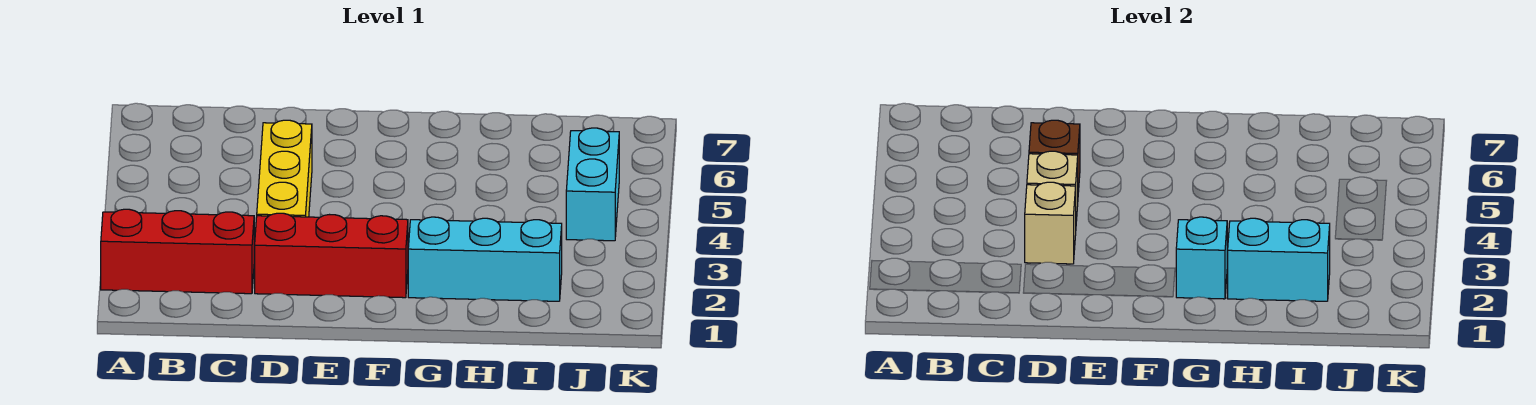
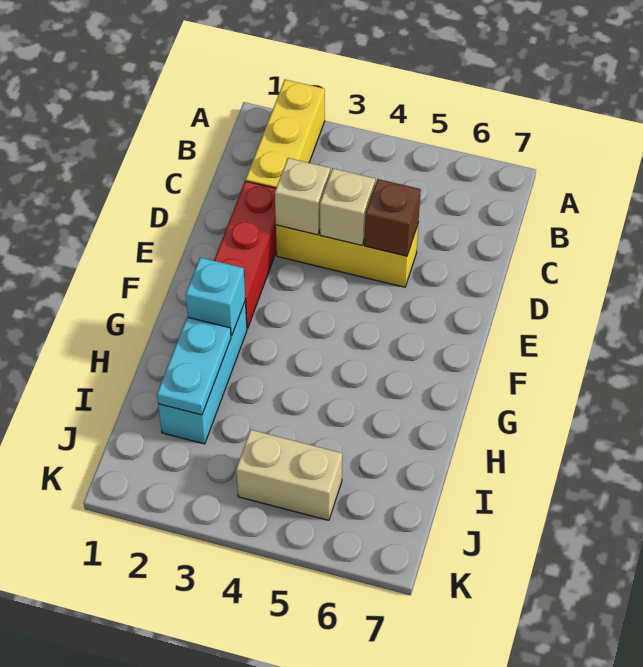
red 1x3 brick [101,209,254,294] -> yellow 1x3 brick [246,80,325,188]
cyan 1x2 brick [1228,218,1330,301] -> cyan 1x2 plate [157,317,231,415]
cyan 1x2 brick [566,128,619,241] -> tan 1x2 brick [236,430,342,520]

